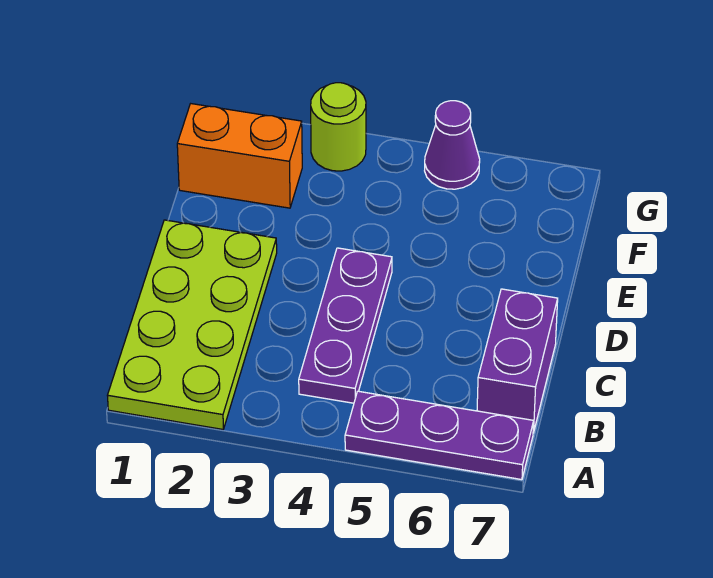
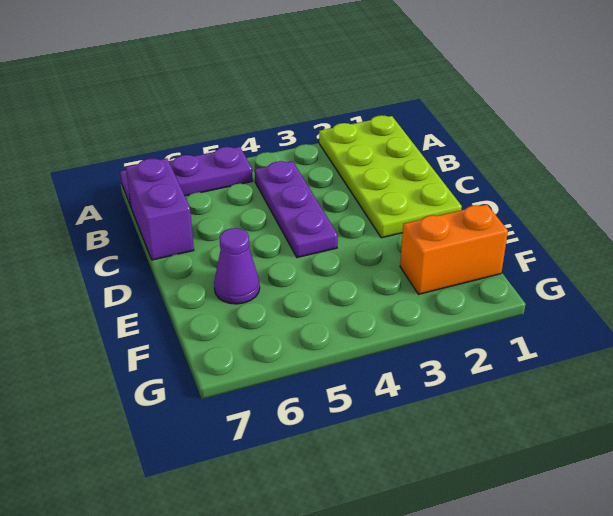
lime 1x1 round brick [311,83,366,171] -> none
purple 1x1 cone [425,101,480,189] -> purple 1x1 cone moved to [214,228,260,304]

